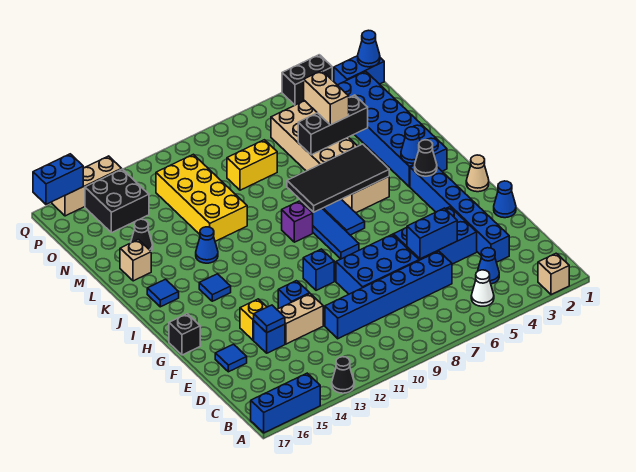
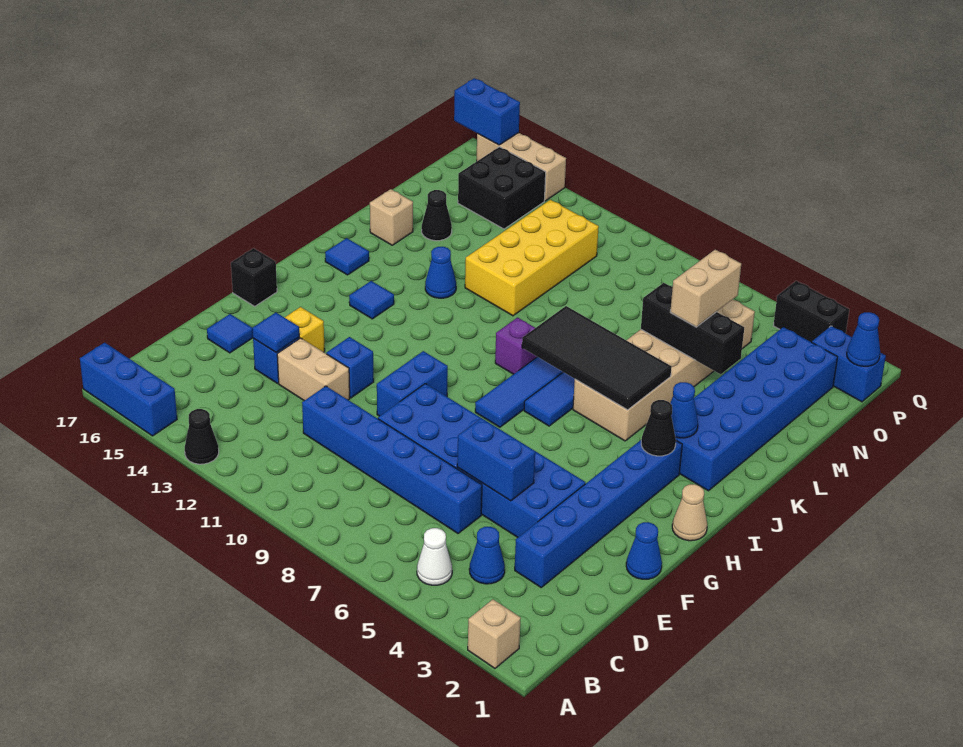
blue 1x1 brick [303,249,334,290] -> blue 1x2 brick [377,351,448,416]
yellow 1x2 brick [227,140,277,190] -> none

